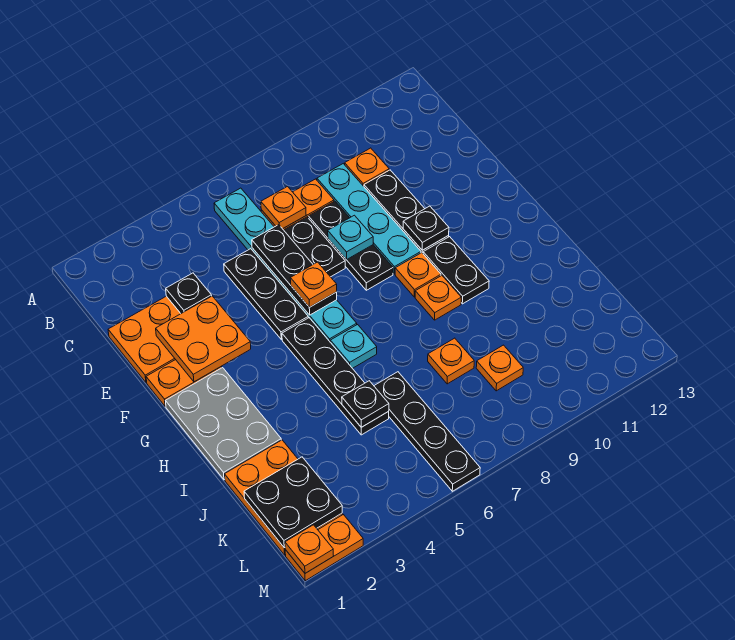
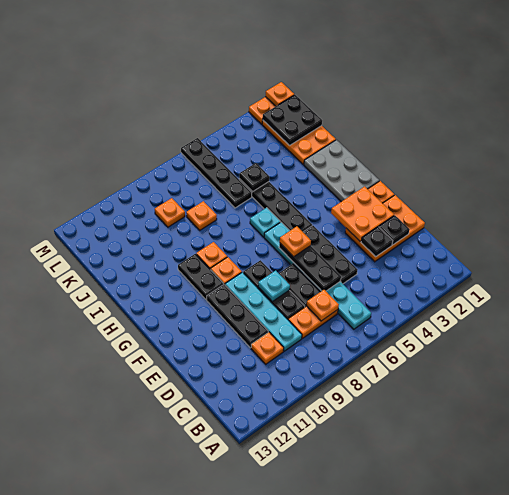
black 1x1 plate [403,206,449,250] -> black 1x1 plate moved to [379,215,410,245]

